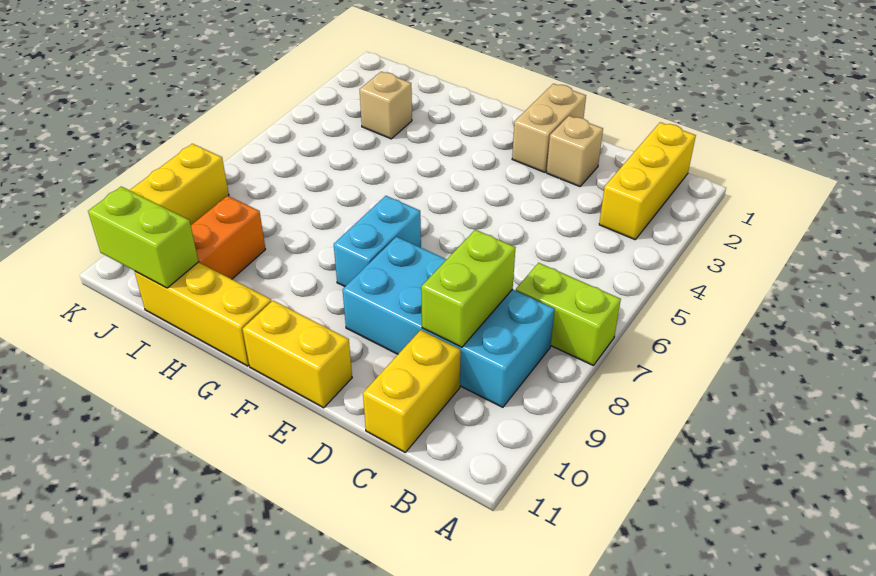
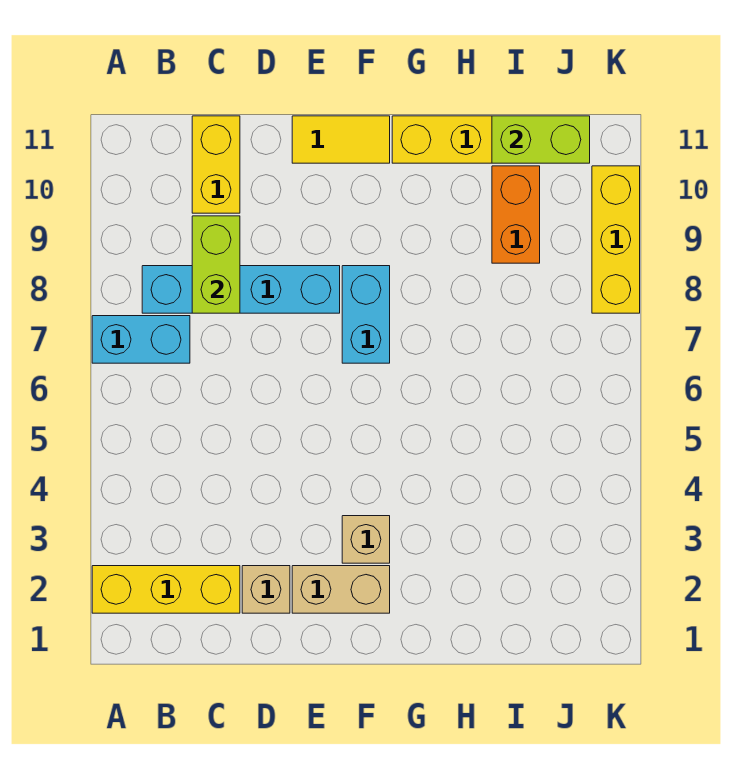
lime 1x2 brick [516,263,621,365] -> cyan 1x2 brick [92,316,190,363]
yellow 1x3 brick [599,122,696,240] -> yellow 1x3 brick turned to [92,566,240,613]
cyan 2x4 brick [343,237,555,407] -> cyan 1x4 brick [142,266,340,313]
tan 1x2 brick [512,84,586,172] -> tan 1x2 brick turned to [292,566,390,613]
yellow 1x2 brick [243,301,352,408] -> yellow 1x2 tile [292,116,390,163]
tan 1x1 brick [360,72,412,139] -> tan 1x1 brick moved to [342,516,390,563]

